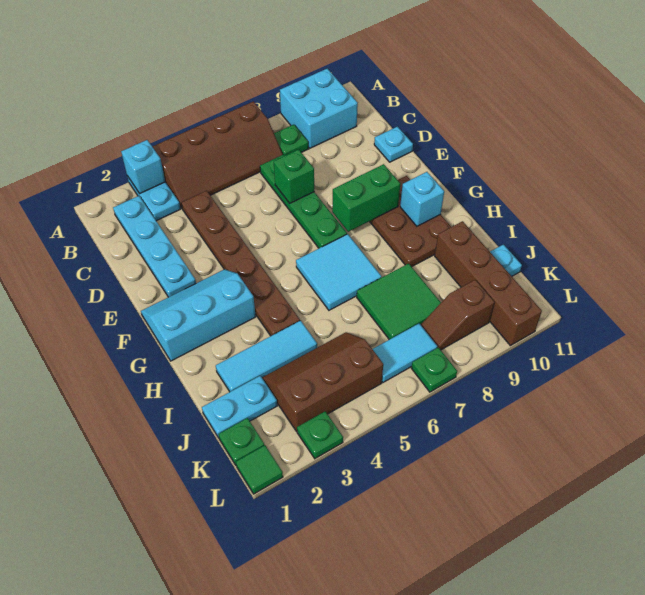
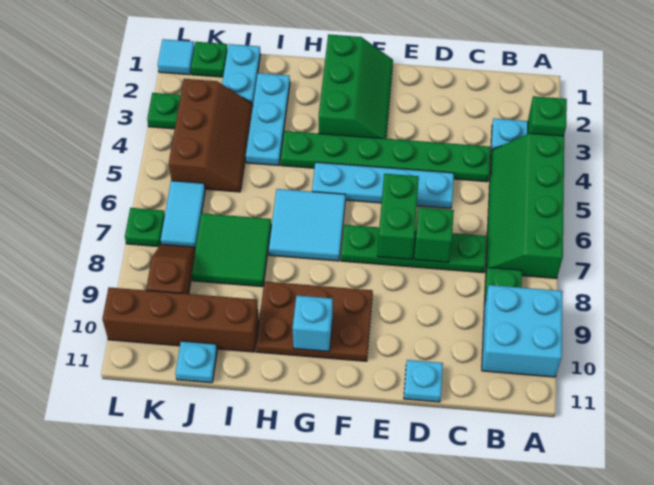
cyan 1x1 brick [121,140,165,193] -> green 1x1 brick [528,96,567,136]
brown 2x4 slope [152,101,283,208] -> green 2x4 slope [486,133,564,278]
cyan 1x4 plate [113,196,196,297] -> cyan 1x4 plate moved to [312,162,454,208]
brown 1x6 plate [181,191,300,336] -> green 1x6 plate [281,131,490,182]
cyan 2x3 slope [141,269,256,361] -> green 2x3 slope [319,34,393,139]
green 1x2 brick [332,164,400,232] -> green 1x2 brick moved to [378,174,419,260]
cyan 1x3 tile [216,321,317,392] -> cyan 1x3 plate [246,73,290,166]
green 1x1 tile [236,445,283,494] -> cyan 1x1 tile [158,39,194,75]

